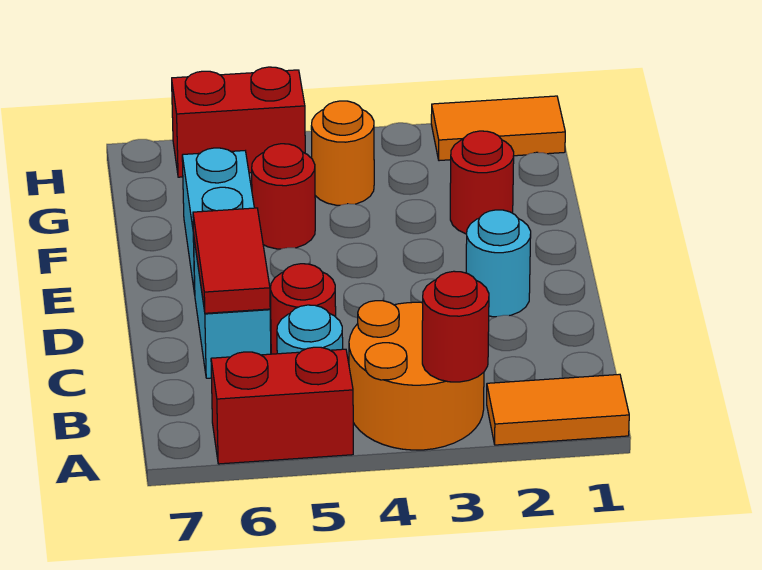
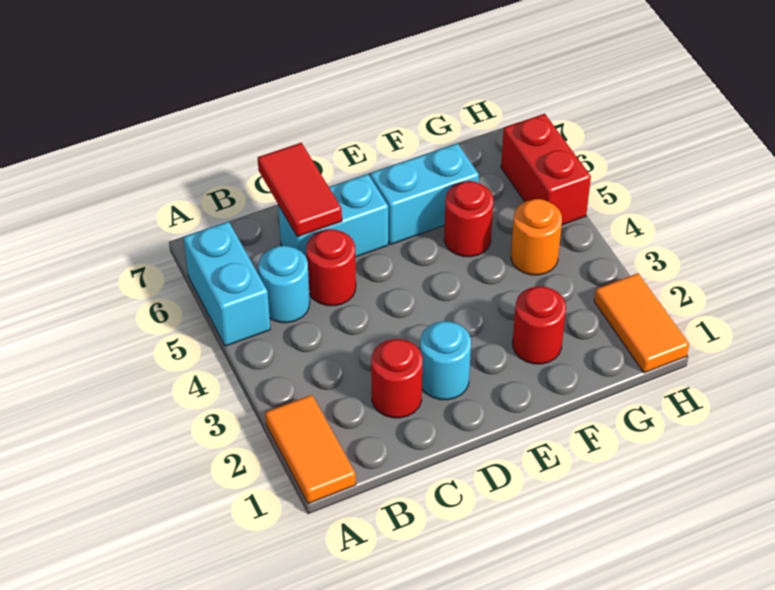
orange 2x2 round brick [349,301,484,450] -> none
red 1x1 round brick [422,271,489,382] -> red 1x1 round brick moved to [371,339,423,418]
red 1x2 brick [211,347,353,464] -> cyan 1x2 brick [183,221,270,346]
red 1x2 tile [193,208,270,313] -> red 1x2 tile turned to [258,143,342,237]

